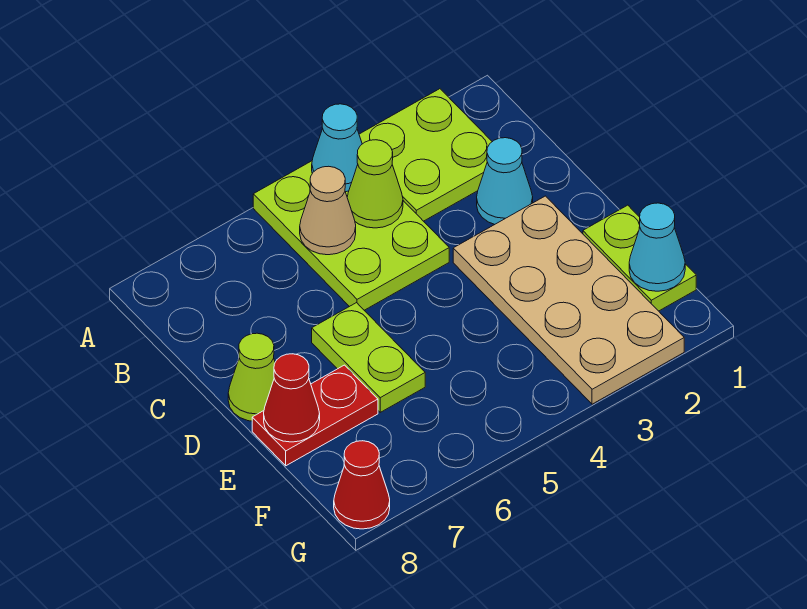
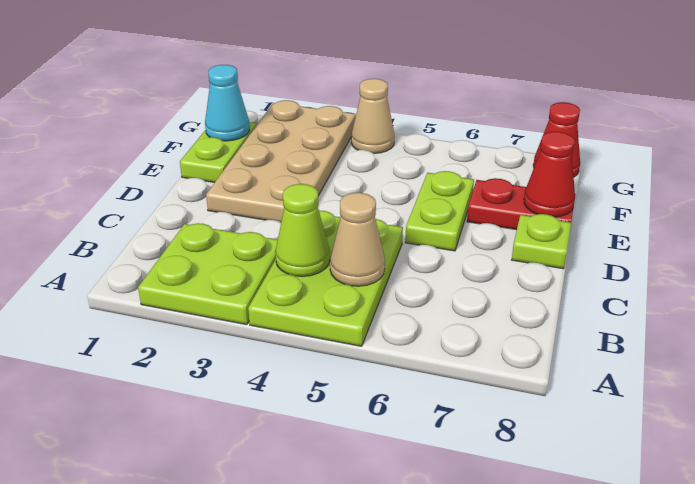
cyan 1x1 cone [312,104,362,192] -> none
cyan 1x1 cone [477,138,533,225] -> none
lime 1x1 cone [228,333,275,421] -> lime 1x1 plate [512,214,571,269]
none -> tan 1x1 cone [351,79,395,153]

